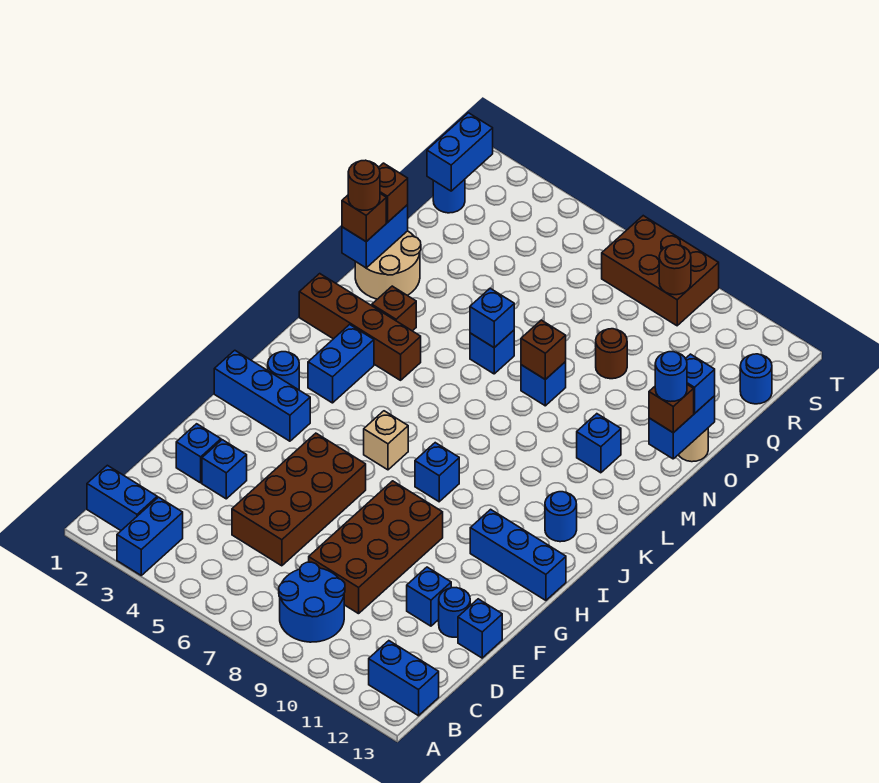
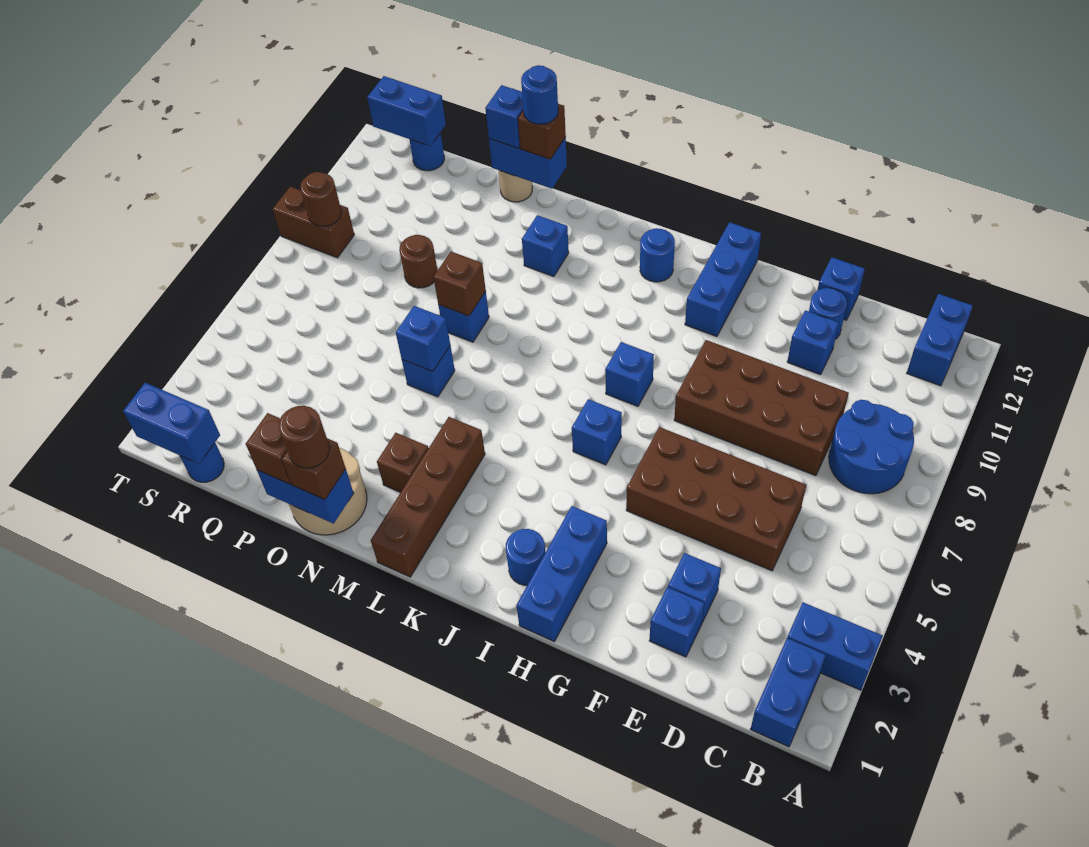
tan 1x1 brick [364,411,408,470] -> blue 1x1 brick [572,399,622,465]
blue 1x2 brick [308,325,374,403] -> blue 1x2 brick moved to [367,76,446,146]
brown 2x3 brick [602,216,719,326] -> brown 1x2 brick [273,187,354,258]

